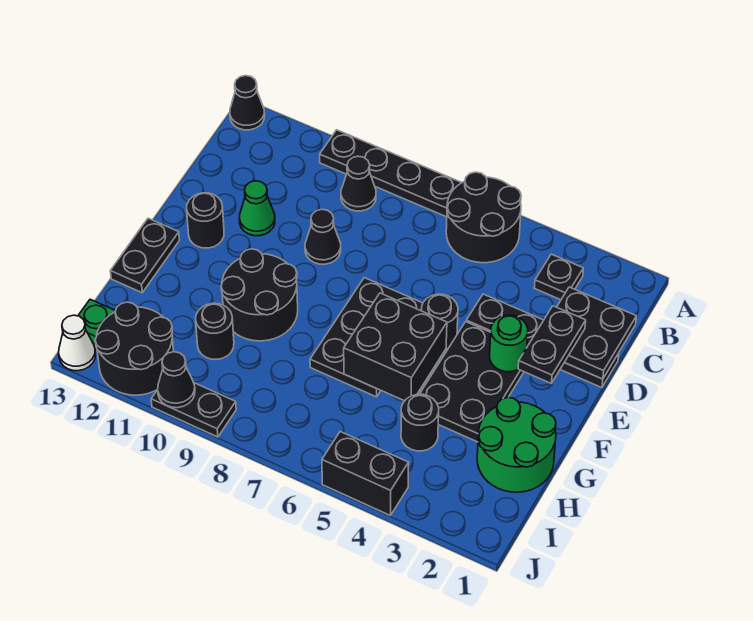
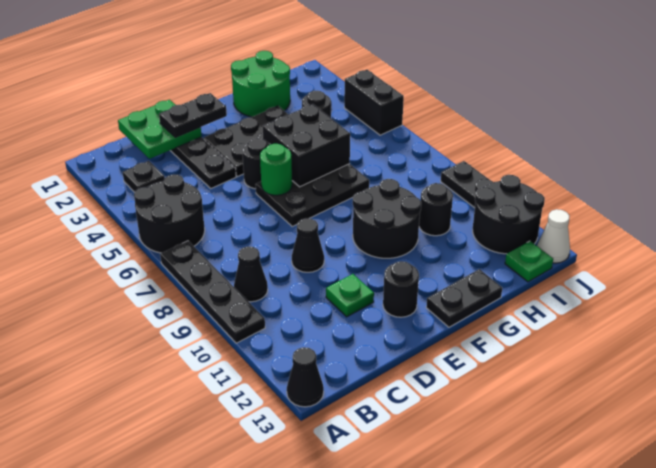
black 2x2 plate [557,287,636,379] -> green 2x2 plate [118,100,202,159]
green 1x1 cone [239,181,275,236] -> green 1x1 plate [326,274,374,317]
green 1x1 round brick [490,315,528,372] -> green 1x1 round brick moved to [260,144,292,195]
black 1x1 cone [158,352,195,408] -> none

